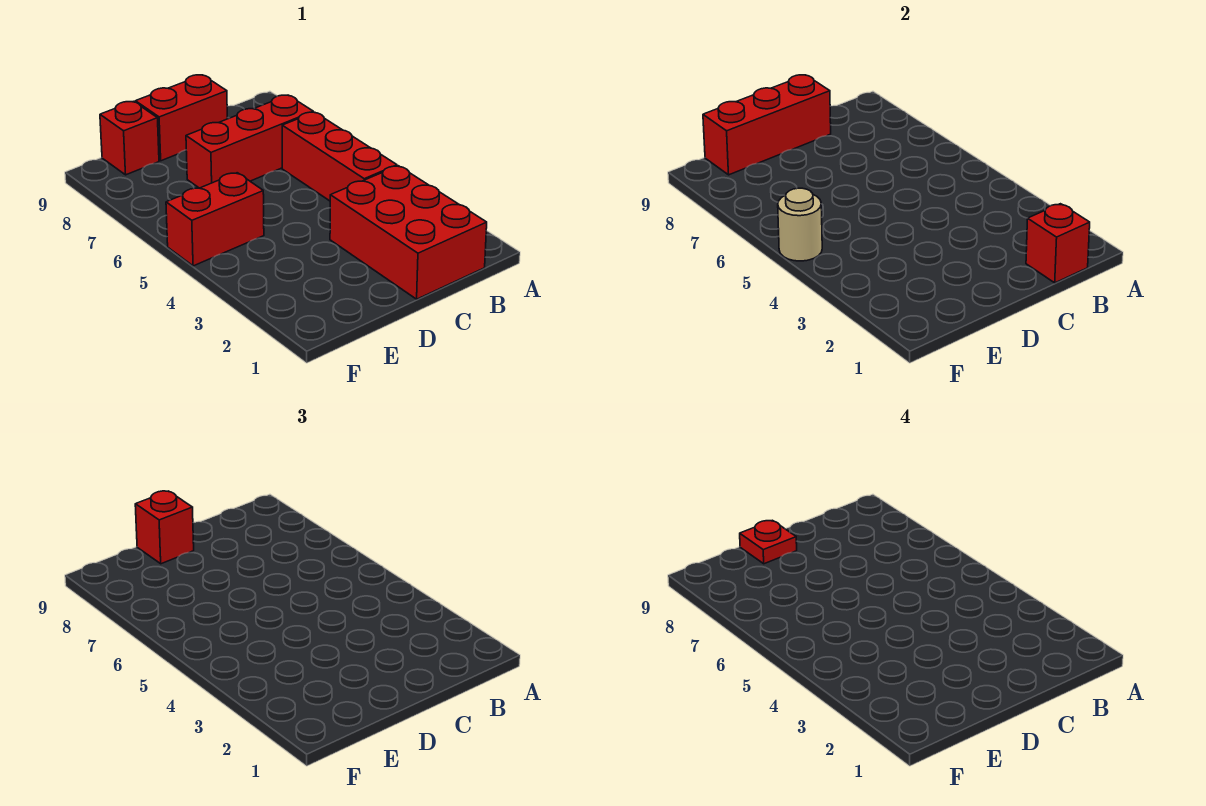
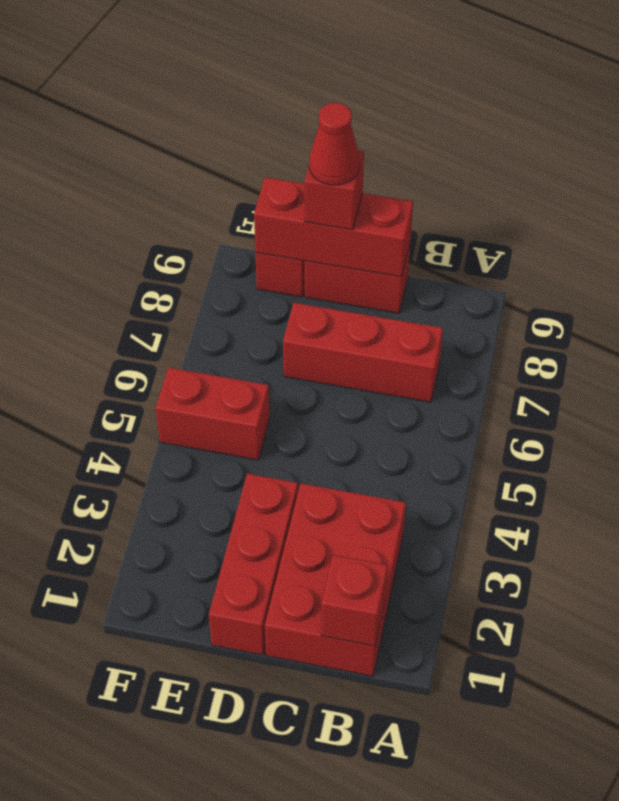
red 1x3 brick [282,112,397,201] -> red 1x3 brick moved to [209,474,298,655]
red 1x1 plate [740,520,797,564] -> red 1x1 cone [309,103,360,185]
tan 1x1 round brick [778,188,822,261] -> none

